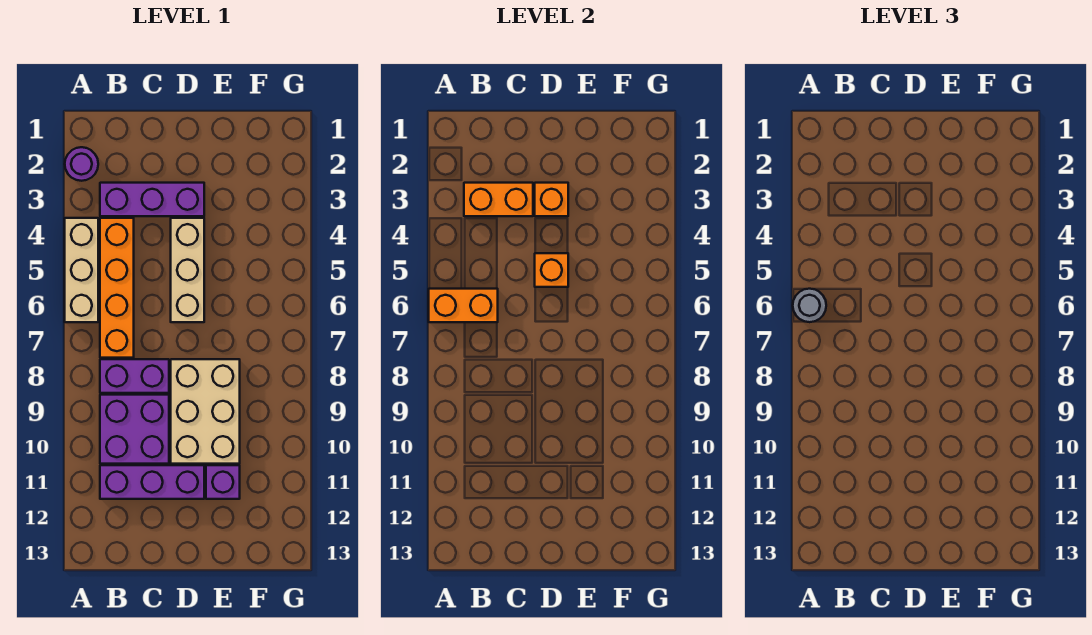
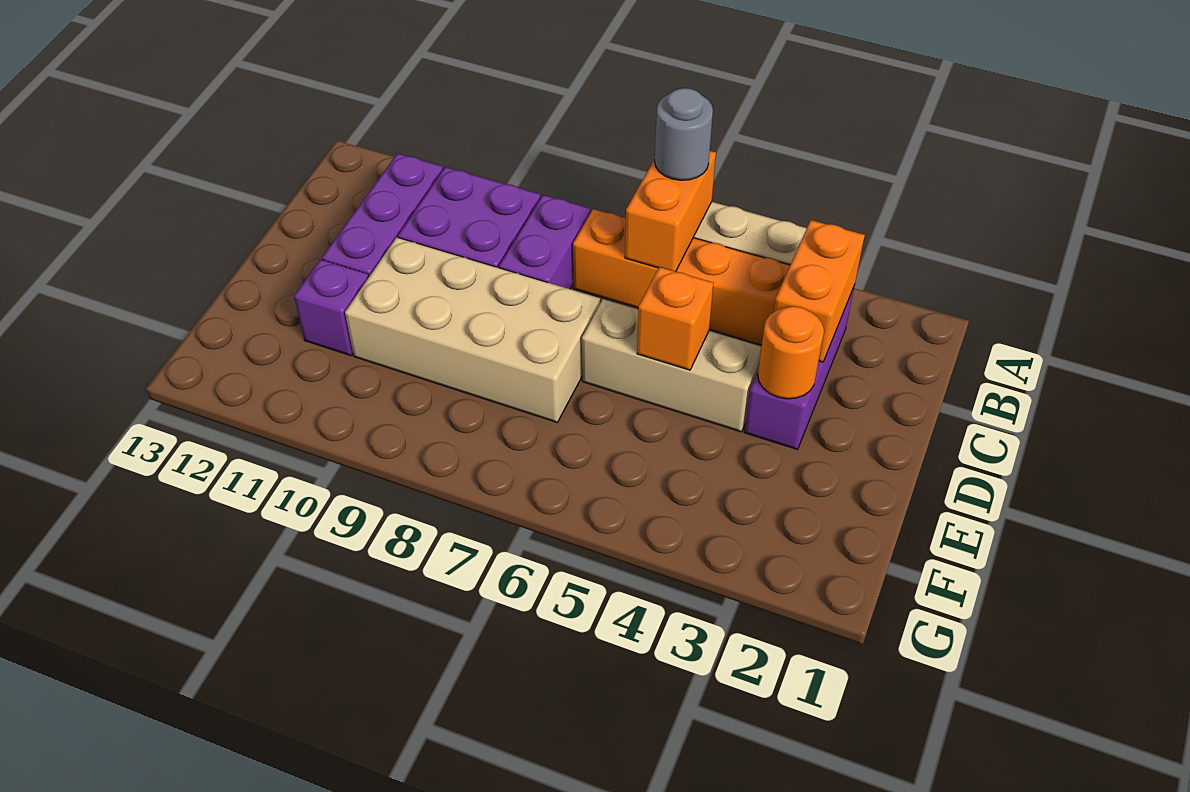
purple 1x1 round brick [65,147,98,181] -> none
orange 1x1 brick [535,183,568,216] -> orange 1x1 round brick [758,306,824,399]
tan 2x3 brick [171,359,240,464] -> tan 2x4 brick [345,237,600,422]

